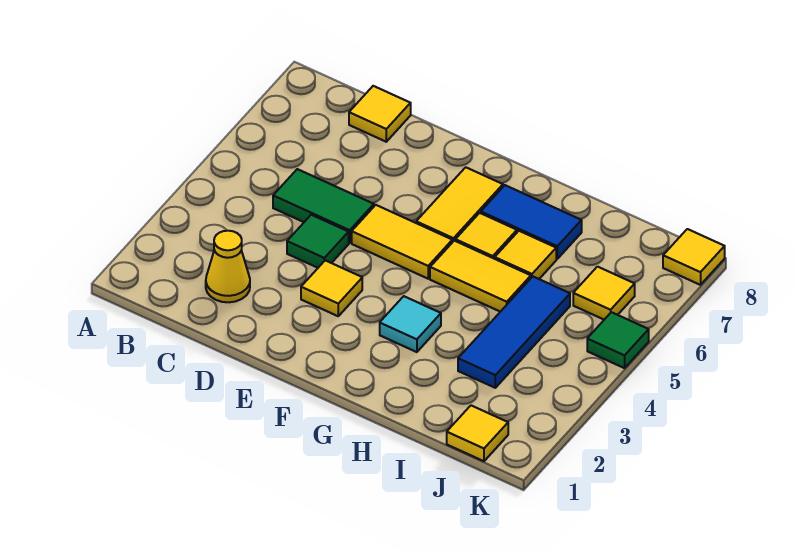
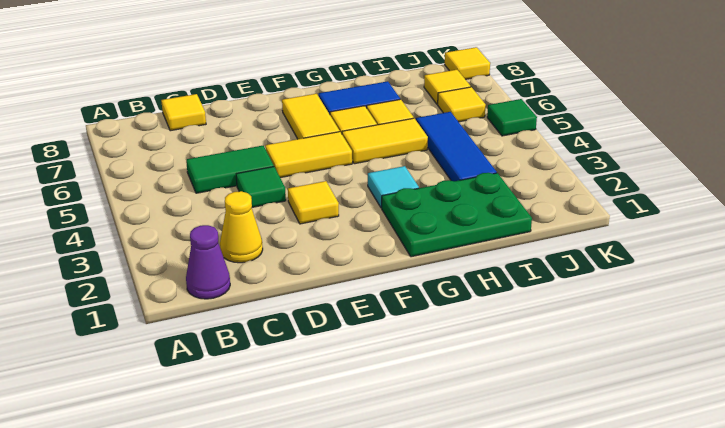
none -> purple 1x1 cone [186,225,230,299]
none -> green 2x3 plate [382,173,532,257]
yellow 1x1 tile [447,406,508,461] -> yellow 1x1 tile moved to [424,70,471,104]

